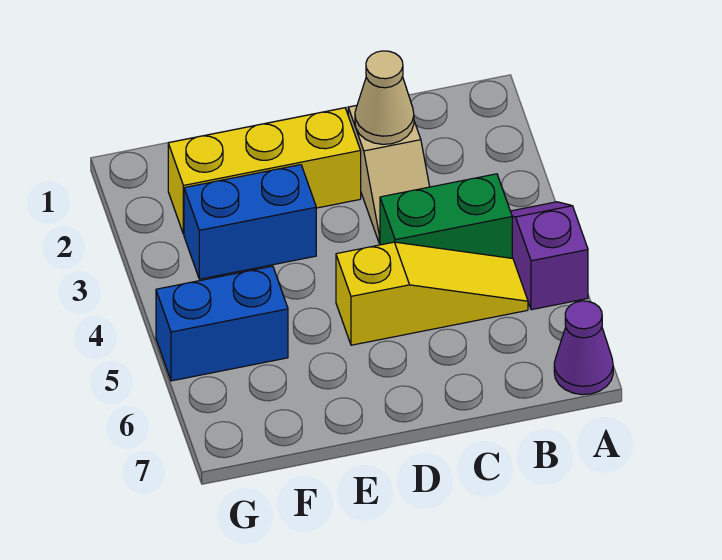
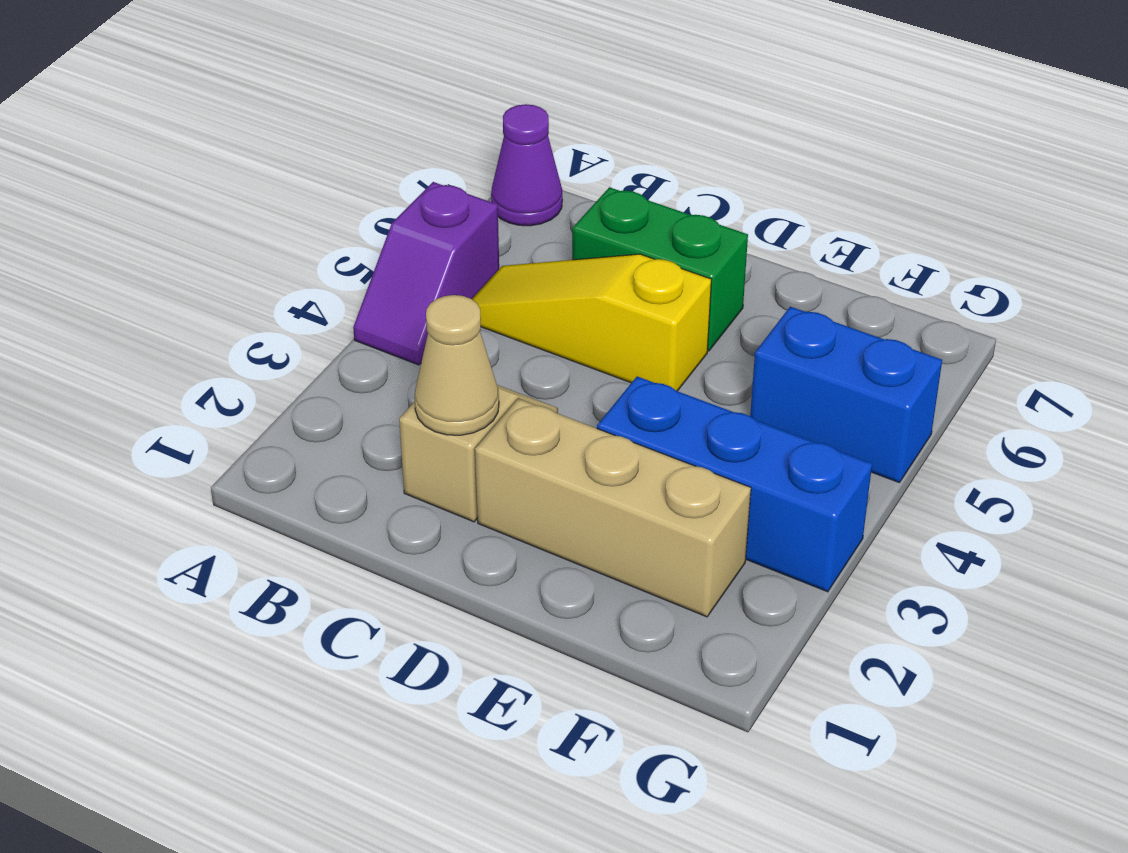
green 1x2 brick [380,174,512,258] -> green 1x2 brick moved to [572,187,748,351]
yellow 1x3 brick [168,108,361,234] -> tan 1x3 brick [475,399,751,617]
blue 1x2 brick [184,165,316,279] -> blue 1x3 brick [597,376,872,592]

